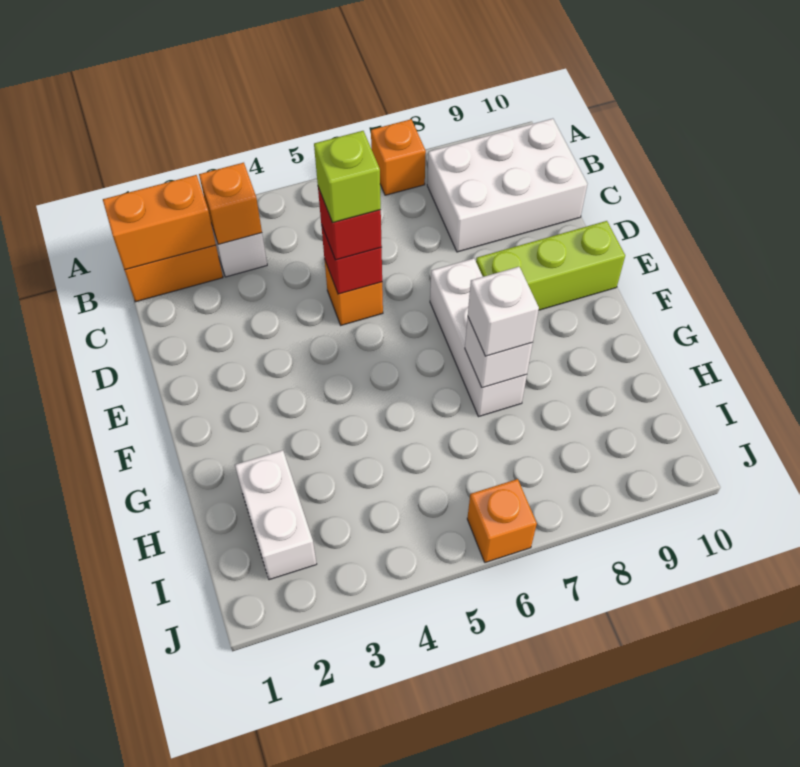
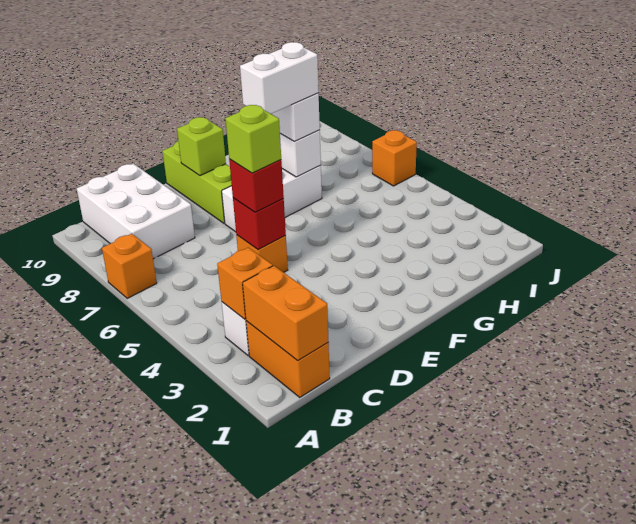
none -> lime 1x1 brick [177,117,226,176]
white 1x2 brick [235,450,317,580] -> white 1x2 brick moved to [240,42,319,114]

